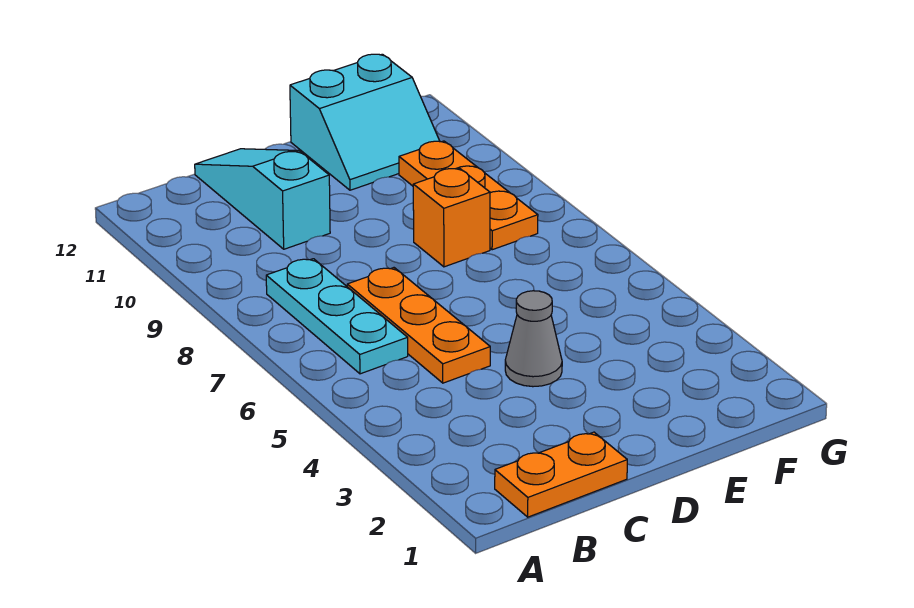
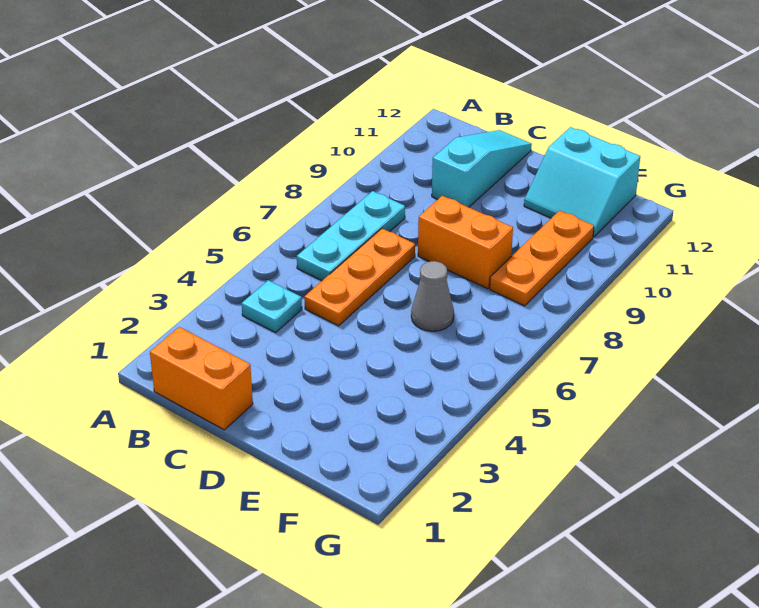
orange 1x2 plate [495,432,627,517] -> orange 1x2 brick [150,327,253,430]
none -> cyan 1x1 plate [242,280,302,332]
grey 1x1 cone [505,291,562,387] -> grey 1x1 cone moved to [411,261,454,331]
orange 1x1 brick [413,168,490,267] -> orange 1x2 brick [418,196,513,289]

